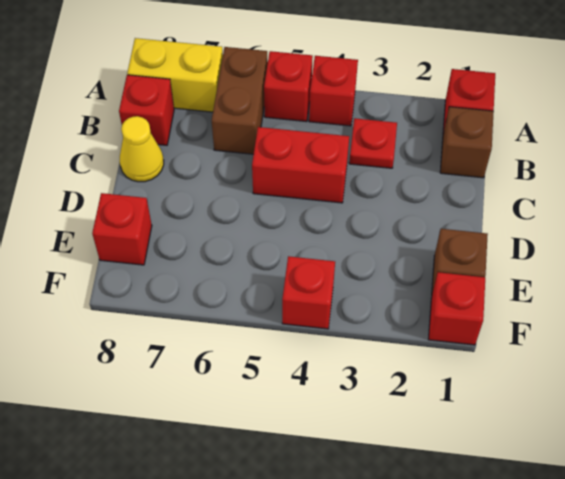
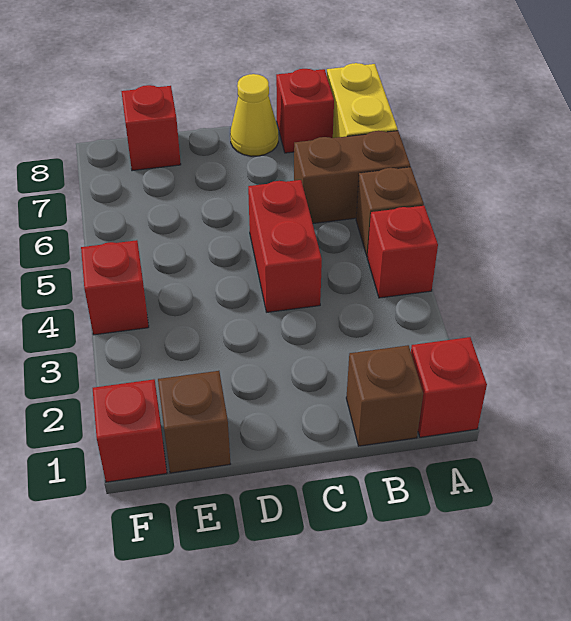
red 1x1 brick [264,51,313,122] -> brown 1x1 brick [356,167,424,257]
red 1x1 plate [349,118,397,168] -> none

